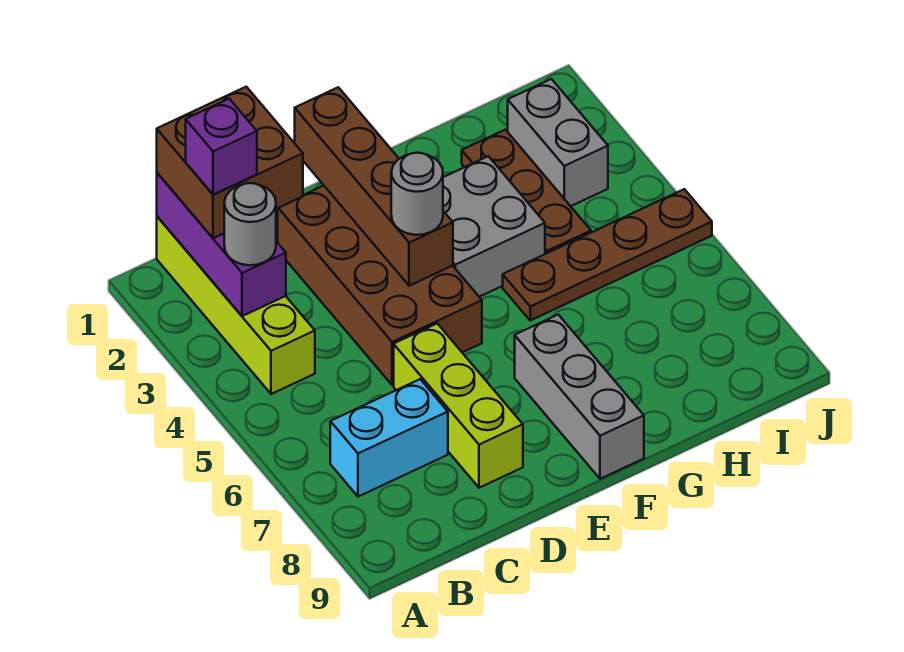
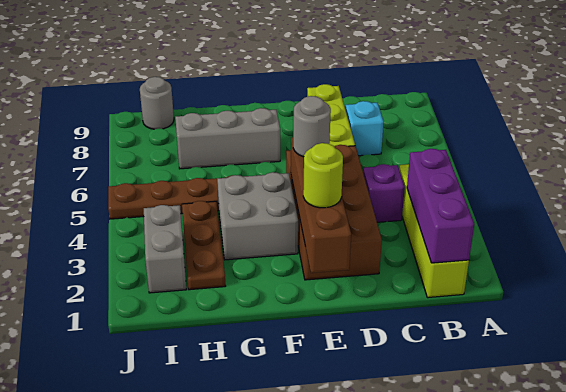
brown 2x2 brick [157,87,303,238] -> none
purple 1x1 brick [186,99,257,195] -> purple 1x1 brick moved to [363,164,405,222]
grey 1x1 round brick [224,183,276,265] -> grey 1x1 round brick moved to [140,77,174,129]
cyan 1x2 brick [330,379,448,497] -> cyan 1x1 brick [345,101,384,156]
none -> lime 1x1 round brick [303,143,343,208]
grey 1x3 brick [515,315,644,479] -> grey 1x3 brick turned to [175,108,280,169]

